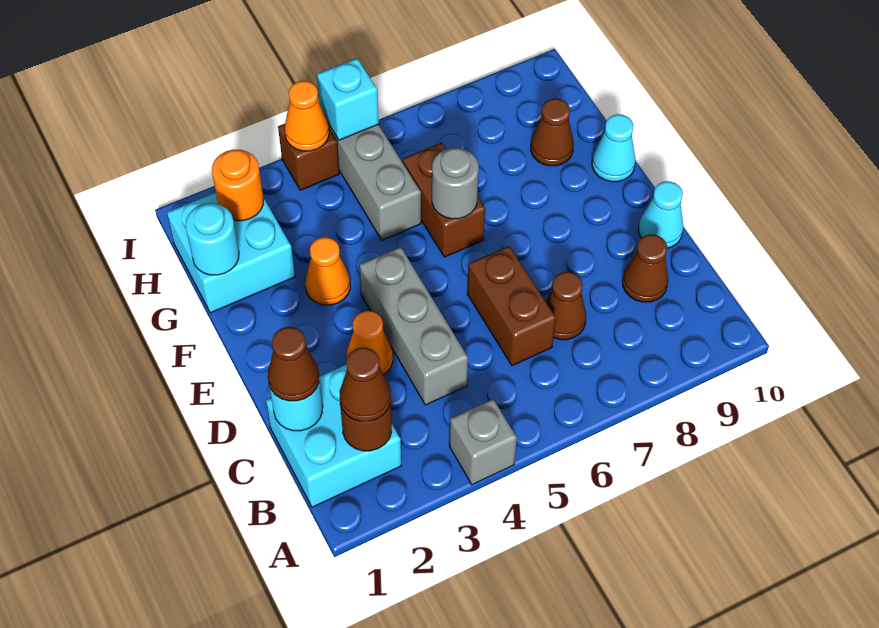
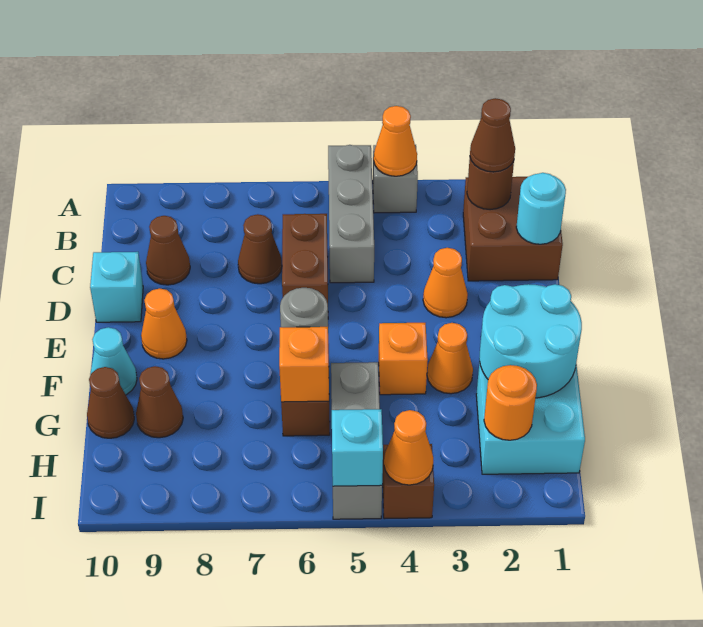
none -> orange 1x1 cone [374,106,417,176]
cyan 2x2 brick [266,364,401,507] -> brown 2x2 brick [463,177,563,281]
brown 1x1 cone [268,327,319,401] -> brown 1x1 cone moved to [87,367,134,438]
grey 1x3 brick [359,247,468,405] -> grey 1x3 brick moved to [328,145,374,283]
cyan 1x1 cone [638,181,684,248] -> cyan 1x1 brick [90,252,143,322]
none -> orange 1x1 cone [141,288,187,359]
none -> orange 1x1 brick [379,323,428,395]
cyan 1x1 round brick [185,203,239,275] -> cyan 2x2 round brick [479,284,582,398]
none -> orange 1x1 brick [279,327,329,402]

